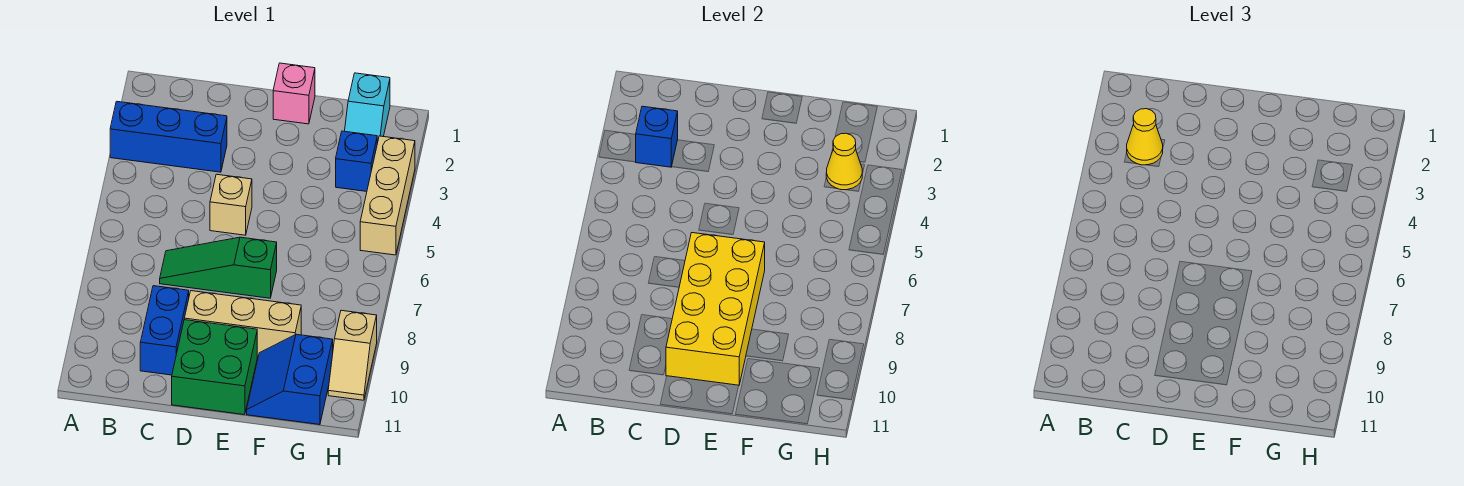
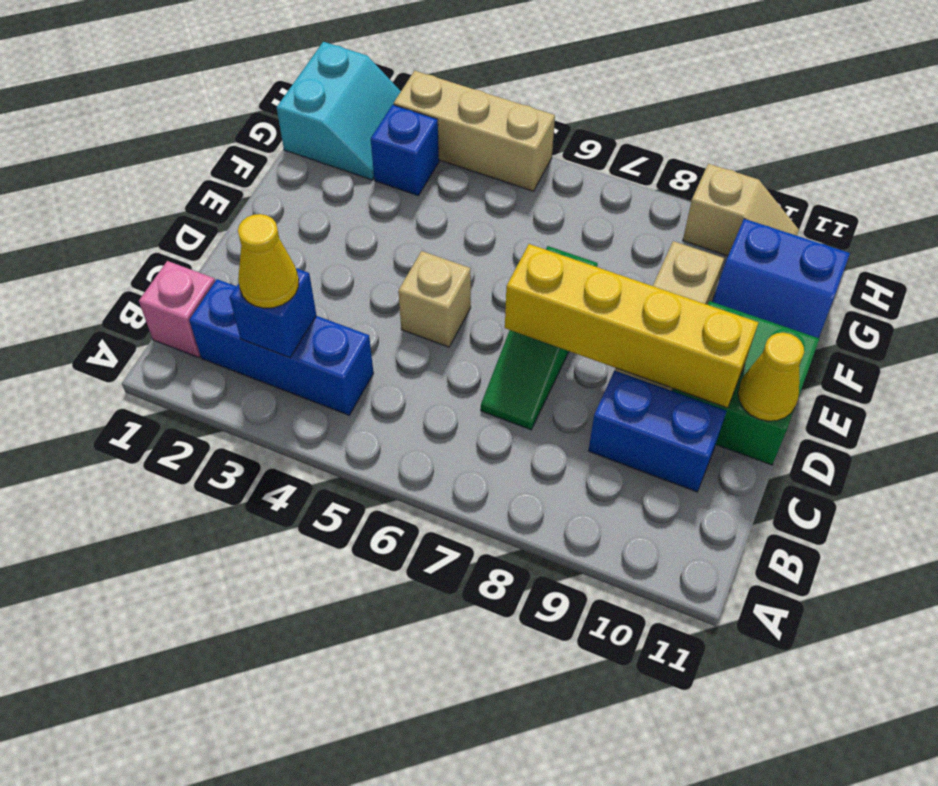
blue 1x3 brick [110,101,227,172] -> blue 1x3 brick turned to [189,279,374,415]
yellow 2x4 brick [666,233,765,385] -> yellow 1x4 brick [505,244,758,408]
pink 1x1 brick [273,63,315,124] -> pink 1x1 brick moved to [139,261,215,357]
cyan 1x2 slope [345,73,390,143] -> cyan 2x2 slope [277,42,401,180]
yellow 1x1 cone [826,133,862,190] -> yellow 1x1 cone moved to [738,333,804,421]

